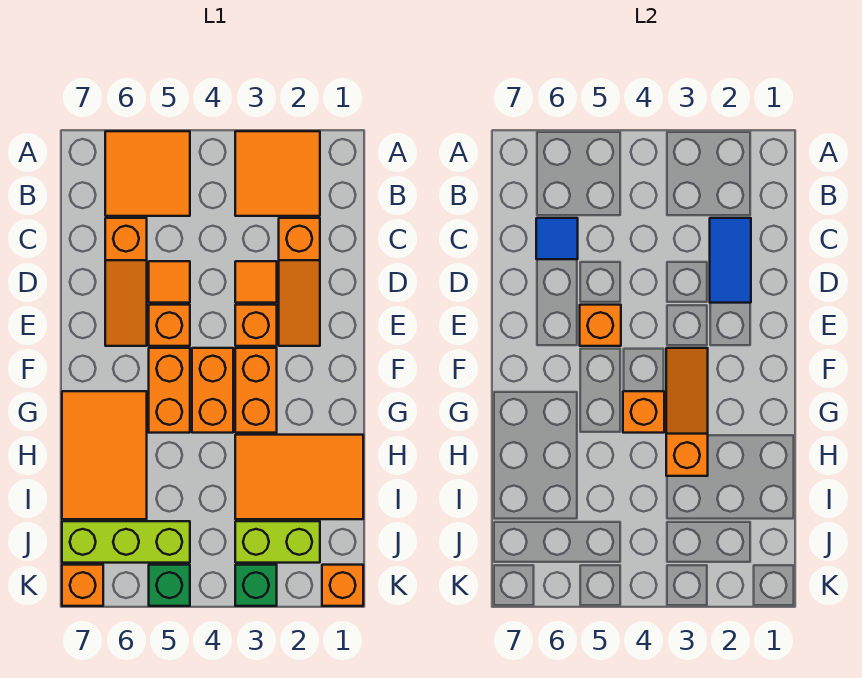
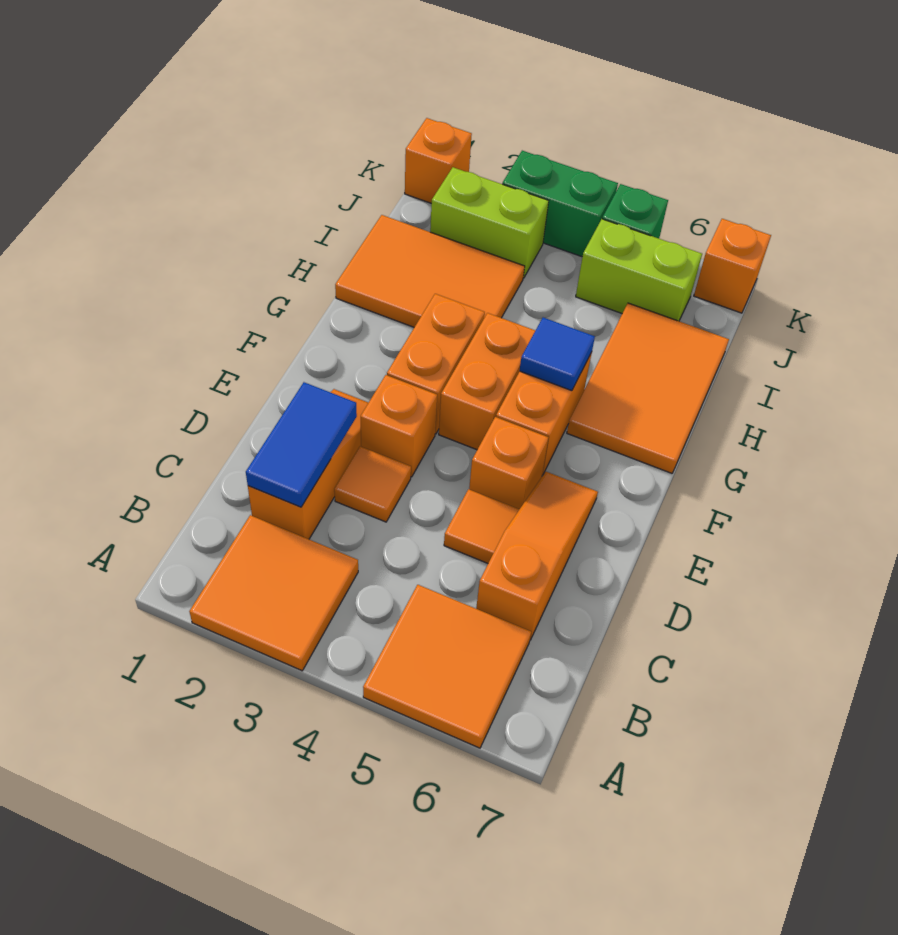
blue 1x1 tile [536,218,578,259] -> blue 1x1 tile moved to [520,318,595,391]
orange 1x1 brick [580,305,621,346] -> none
orange 1x3 slope [666,348,708,476] -> none
orange 1x1 brick [623,391,664,433] -> none
lime 1x3 brick [62,521,190,563] -> lime 1x2 brick [576,219,702,321]
green 1x1 brick [235,565,277,606] -> green 1x2 brick [502,151,618,257]

